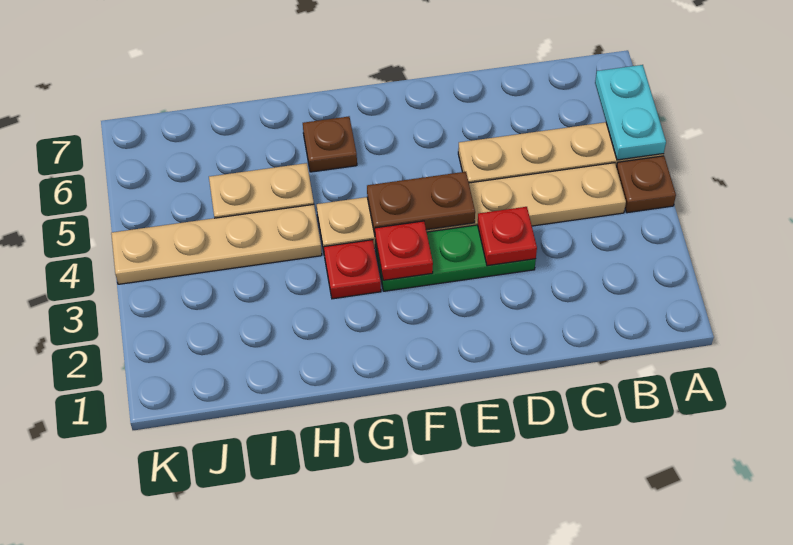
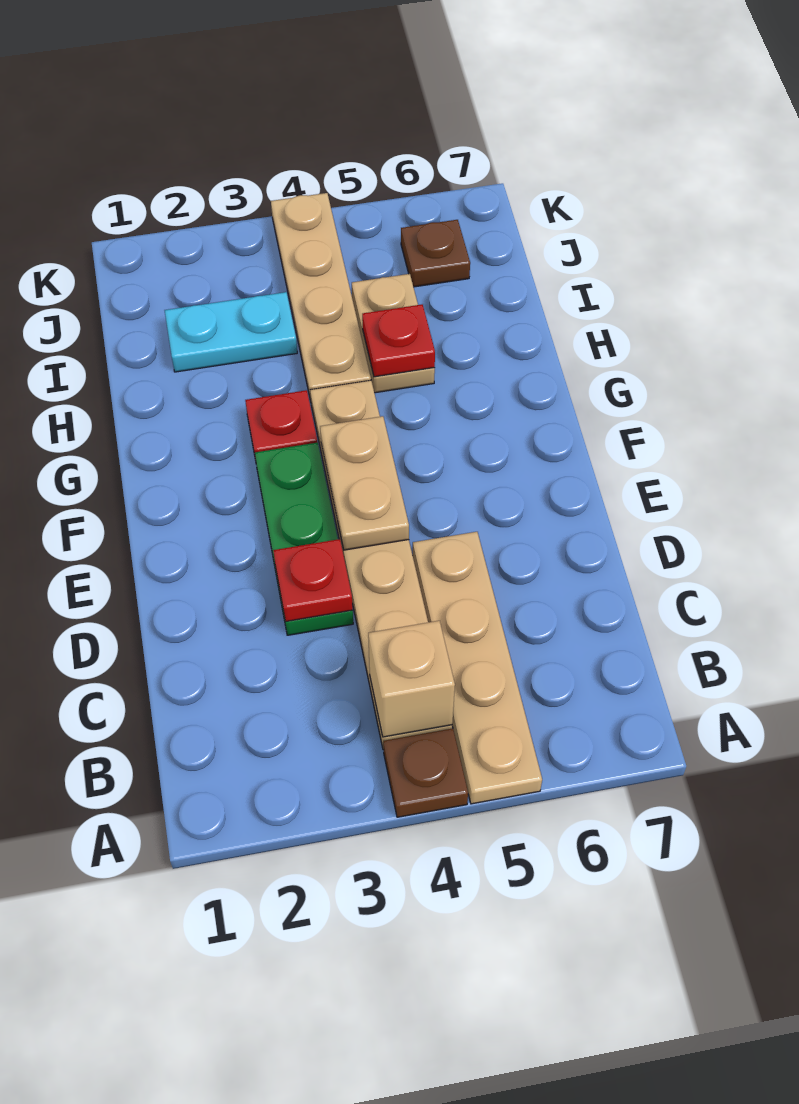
cyan 1x2 plate [595,65,666,160] -> cyan 1x2 plate moved to [165,292,297,372]
none -> tan 1x1 brick [368,621,455,737]
brown 1x2 plate [367,172,475,235] -> tan 1x2 plate [320,416,409,550]
red 1x1 plate [375,221,433,280] -> red 1x1 plate moved to [362,305,435,377]
brown 1x1 plate [303,116,357,172] -> brown 1x1 plate moved to [401,220,470,287]

